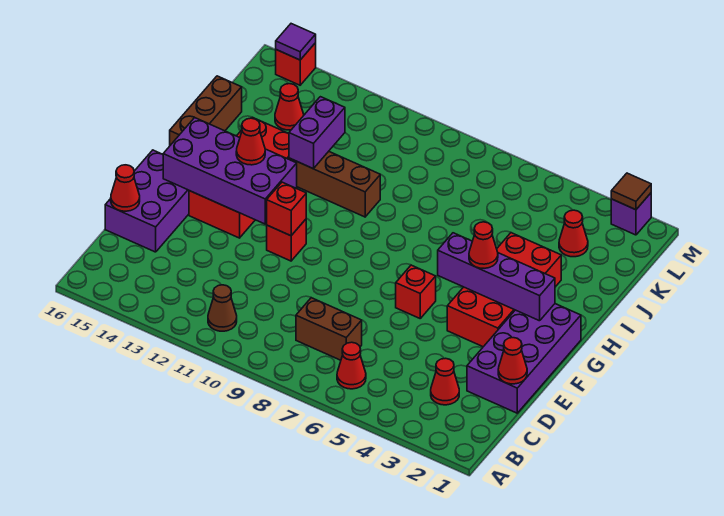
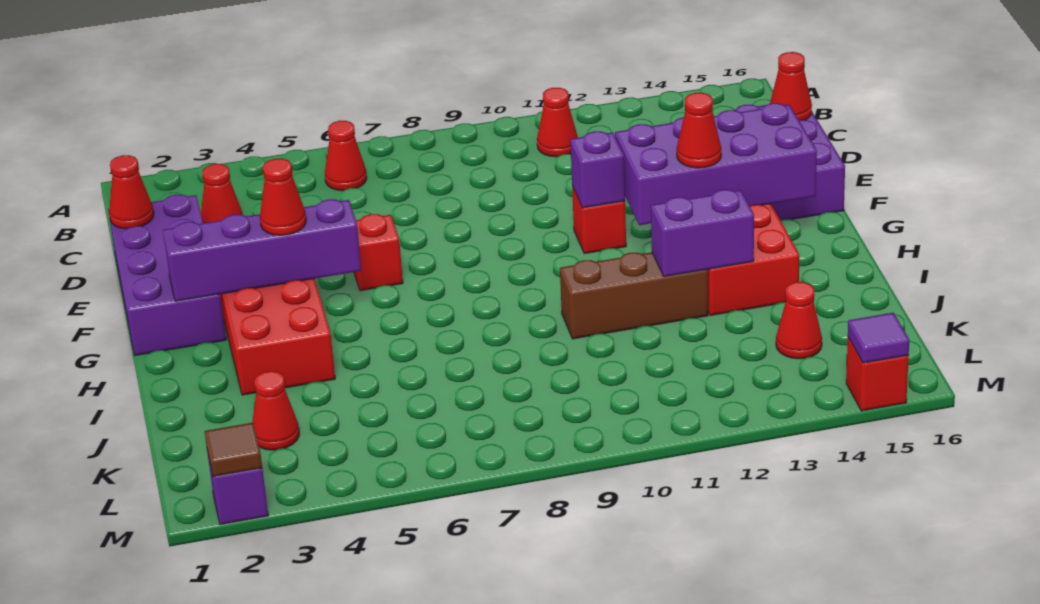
brown 1x1 cone [208,285,237,331] -> red 1x1 cone [537,88,578,157]
brown 1x2 brick [296,298,362,360] -> none
red 1x1 brick [267,182,306,236] -> purple 1x1 brick [570,131,625,208]
brown 1x3 brick [170,76,242,145] -> none
purple 1x2 brick [289,97,345,169] -> purple 1x2 brick turned to [651,190,754,277]

